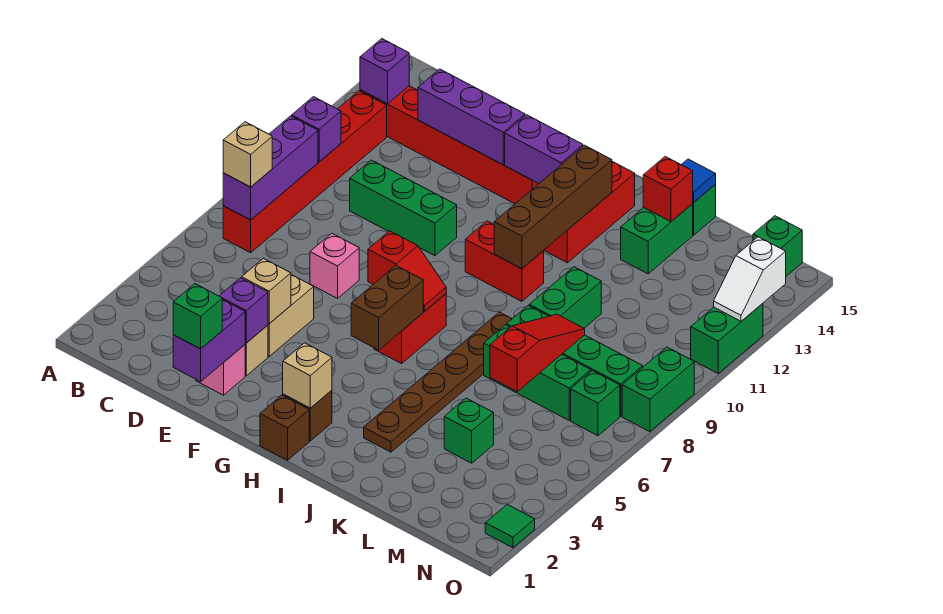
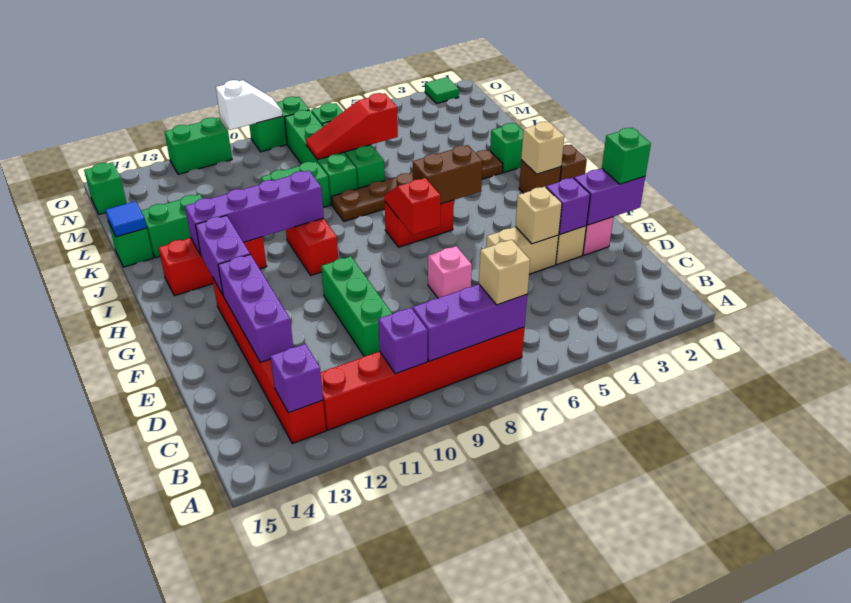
brown 1x4 brick [494,145,612,269] -> purple 1x4 brick [185,171,324,255]
red 1x1 brick [643,157,693,222] -> none
green 1x1 brick [444,398,494,463] -> green 1x1 brick moved to [490,123,523,173]
white 1x2 slope [714,237,786,321] -> white 1x2 slope moved to [216,80,283,130]

